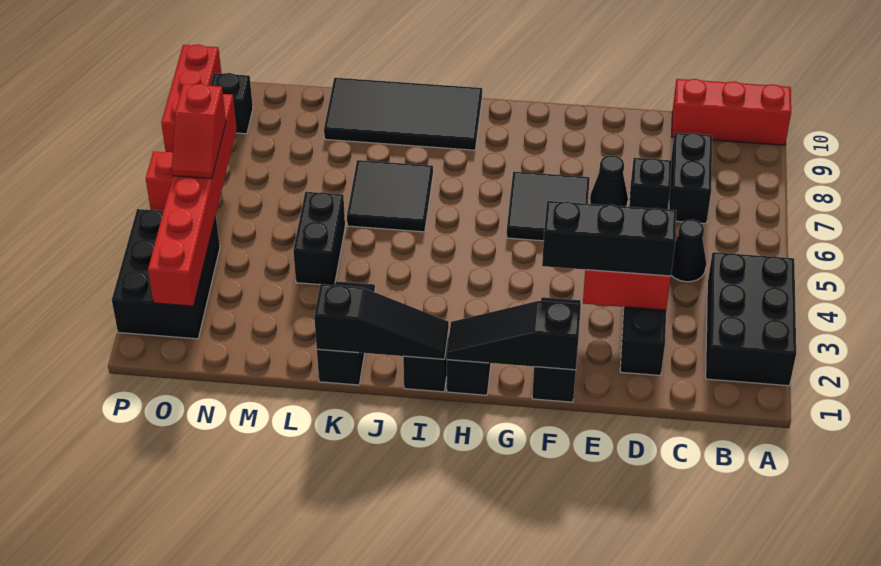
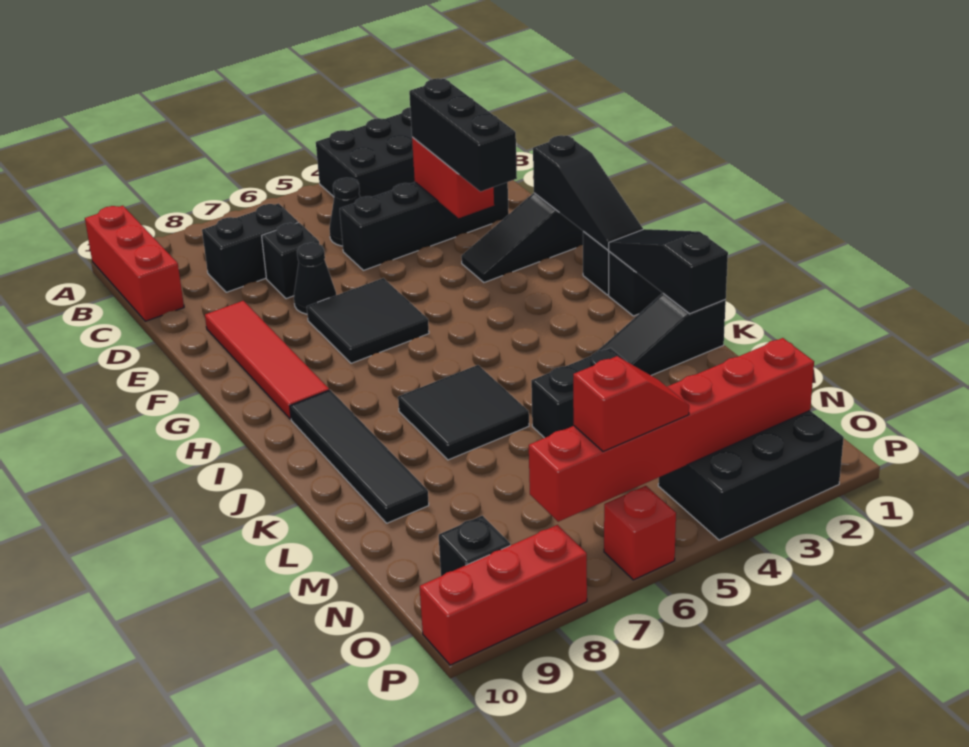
none -> red 1x4 tile [205,301,329,419]
black 2x4 tile [324,78,482,150] -> black 1x4 tile [290,390,429,523]

